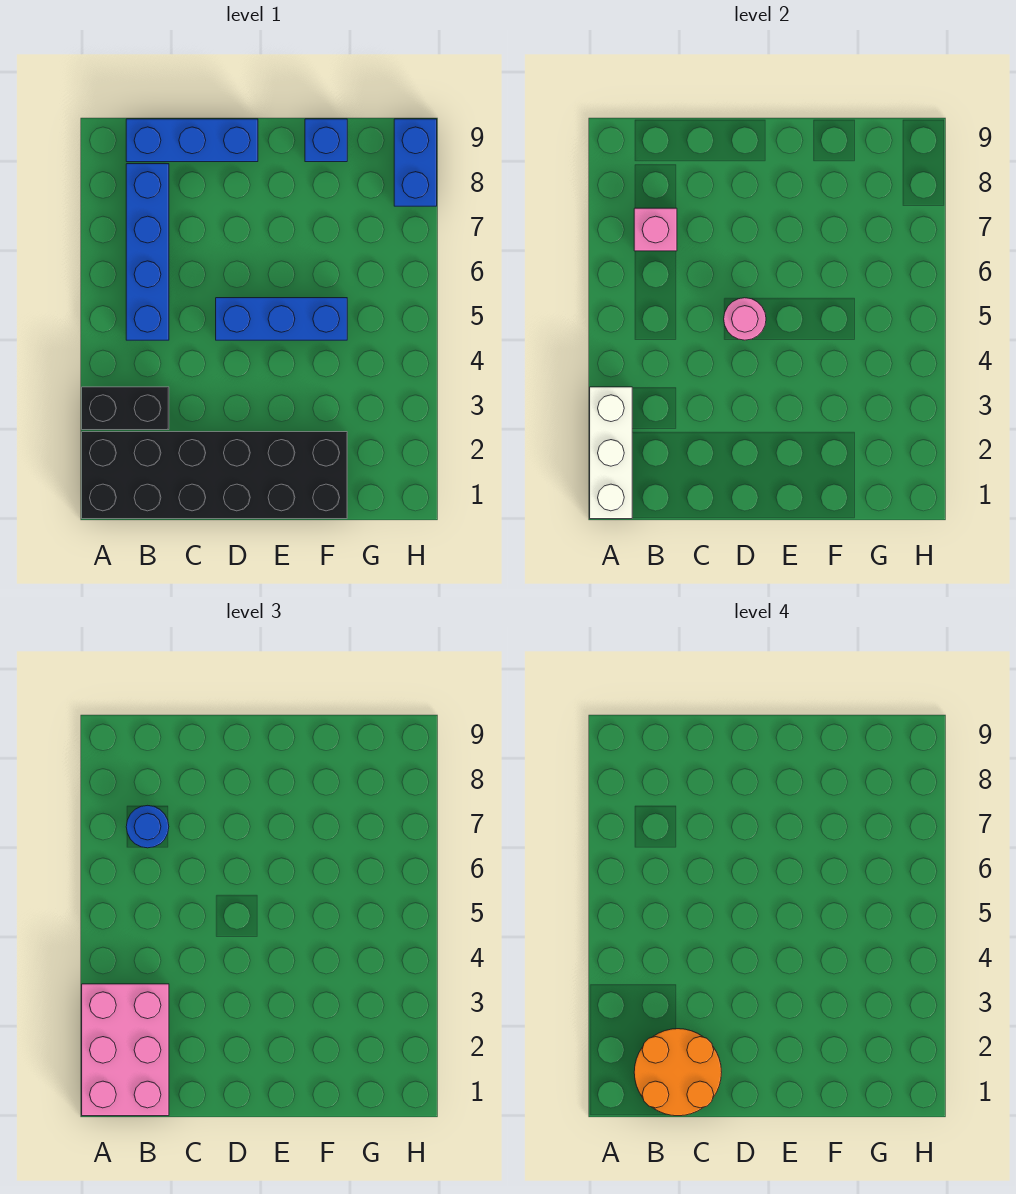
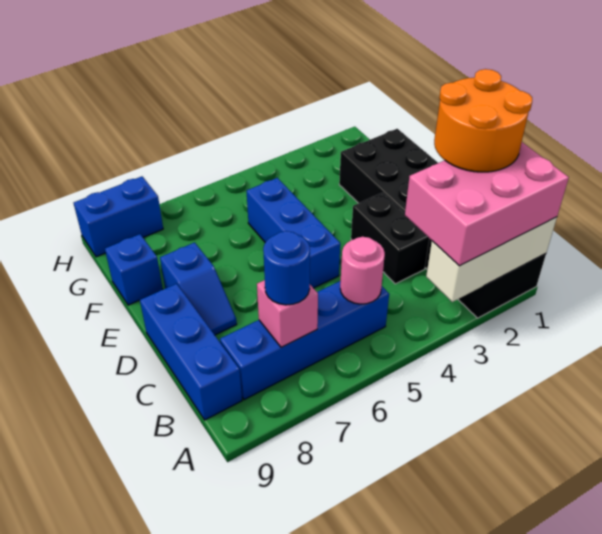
black 1x2 brick [82,387,169,430] -> black 1x2 brick moved to [351,193,429,284]
pink 1x1 round brick [724,298,766,340] -> pink 1x1 round brick moved to [340,237,385,304]
none -> blue 1x2 slope [160,242,237,335]

